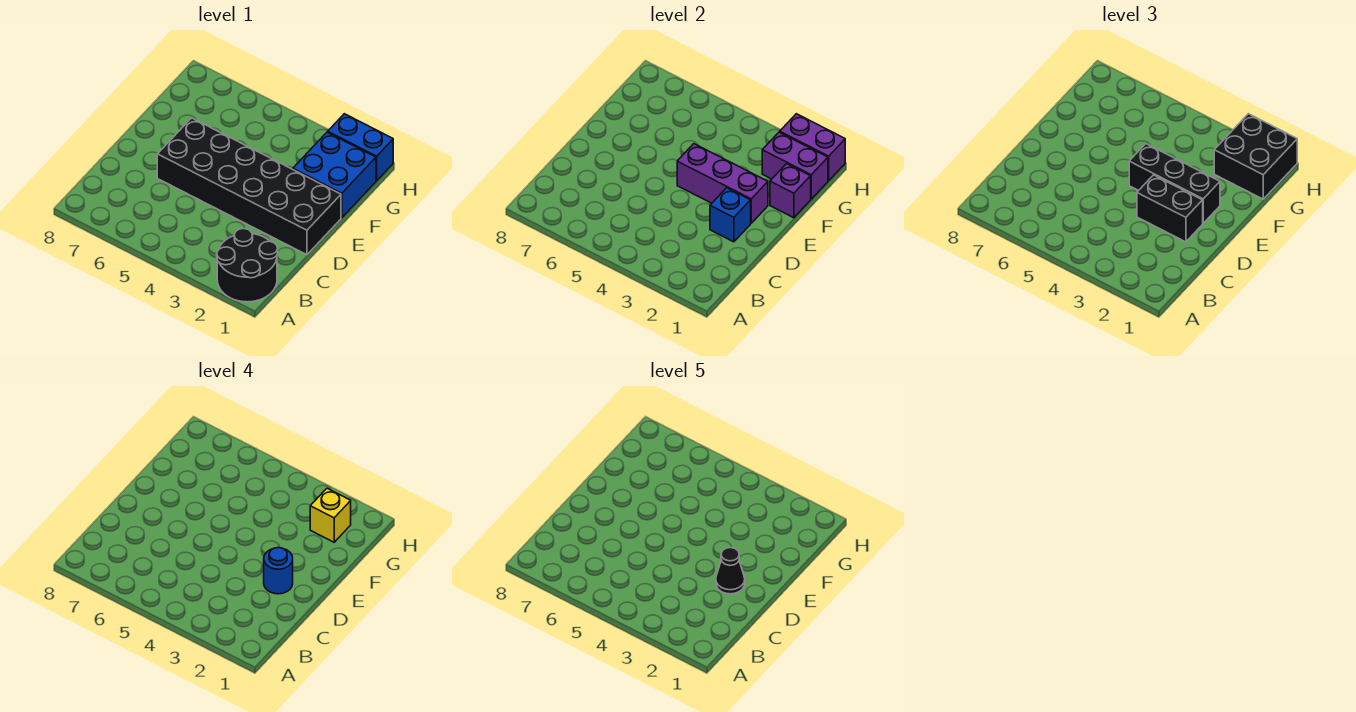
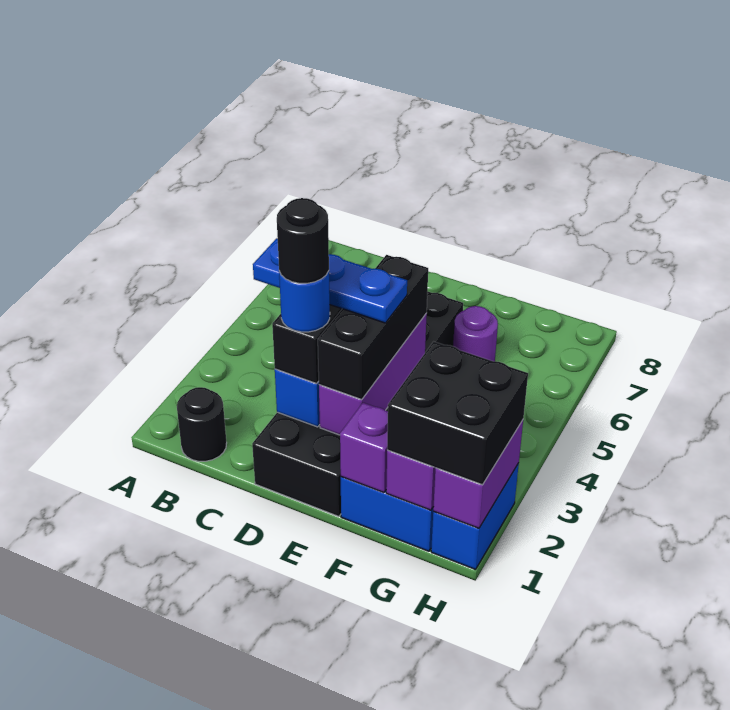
black 2x2 round brick [217,229,278,302] -> black 1x1 round brick [177,387,227,461]
none -> blue 1x3 plate [253,238,407,323]
black 1x1 cone [716,548,745,594] -> black 1x1 round brick [277,198,329,283]
none -> purple 1x1 round brick [453,306,498,361]
yellow 1x1 brick [310,488,351,542] -> none

